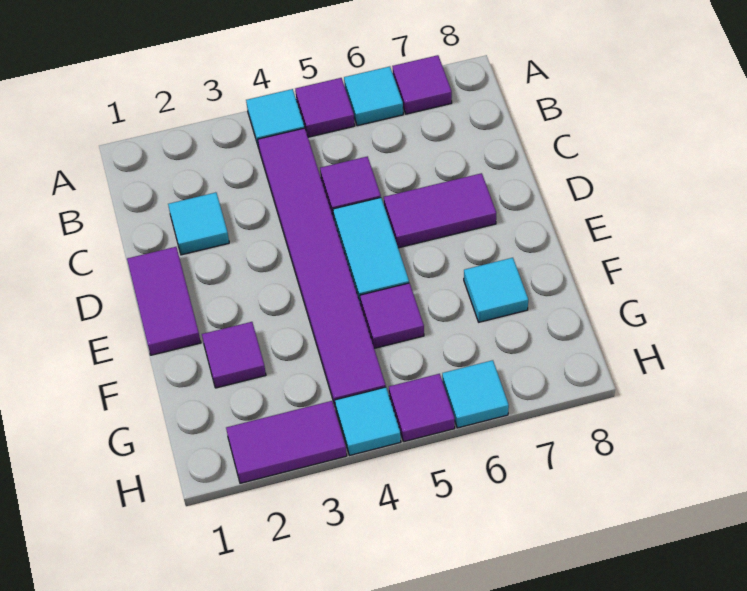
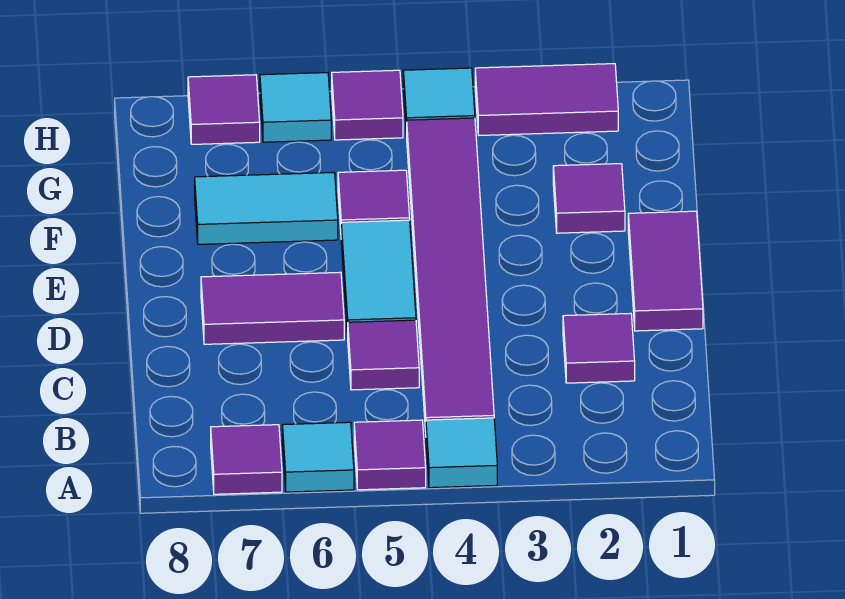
cyan 1x1 tile [168,192,229,255] -> purple 1x1 tile [563,313,635,383]
cyan 1x1 tile [464,258,528,322] -> cyan 1x2 tile [195,173,338,244]
none -> purple 1x1 tile [188,75,260,144]

